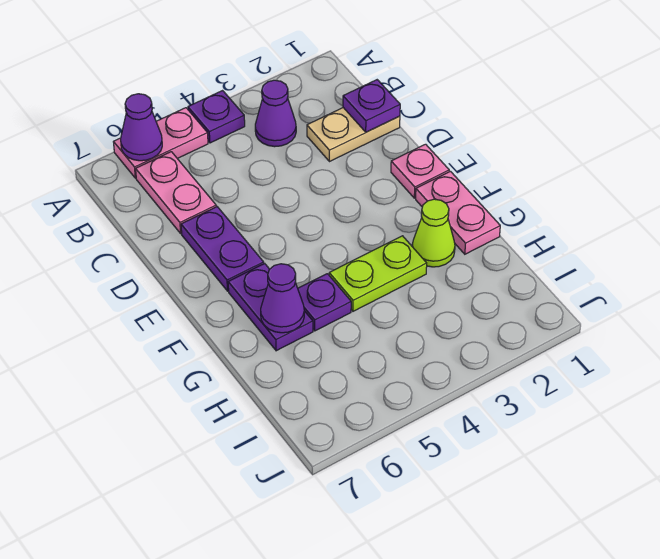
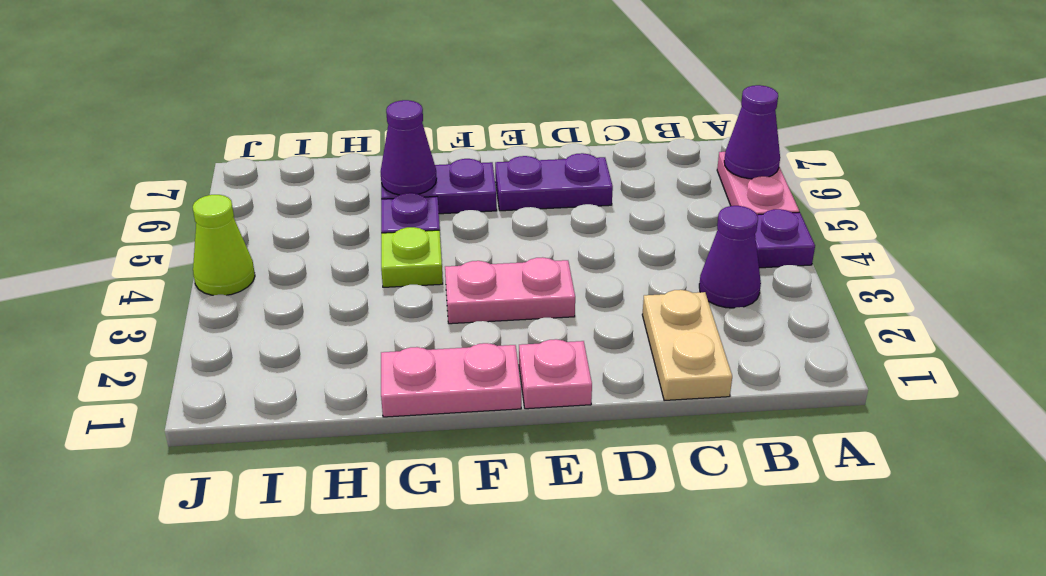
pink 1x2 plate [136,152,216,233] -> pink 1x2 plate moved to [445,257,575,324]
purple 1x1 plate [343,80,400,132] -> none
lime 1x1 cone [412,199,455,267] -> lime 1x1 cone moved to [193,195,255,295]
lime 1x2 plate [329,236,427,311] -> lime 1x1 plate [381,227,443,287]

